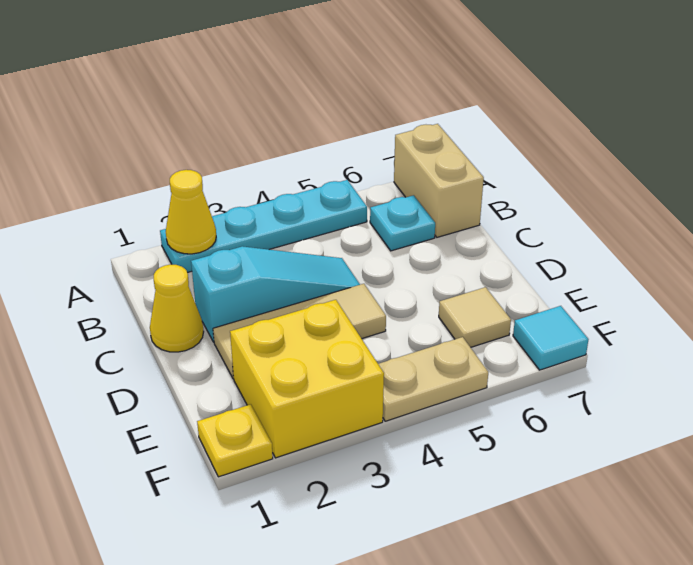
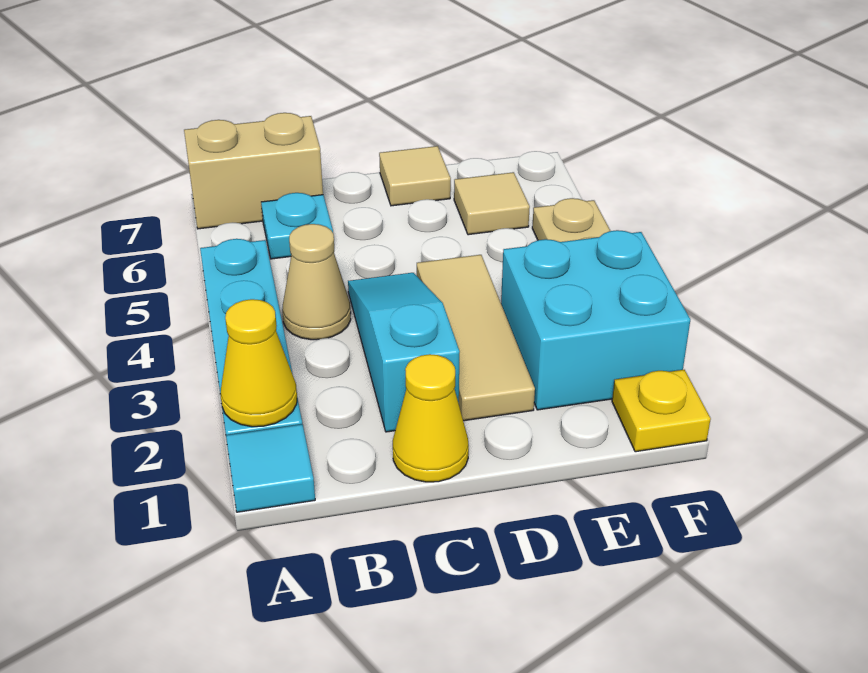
none -> tan 1x1 cone [282,224,351,340]
none -> tan 1x1 tile [379,146,451,206]
yellow 2x2 brick [230,300,384,458] -> cyan 2x2 brick [501,230,690,410]
cyan 1x1 tile [513,306,589,370] -> cyan 1x1 tile moved to [226,424,315,512]

